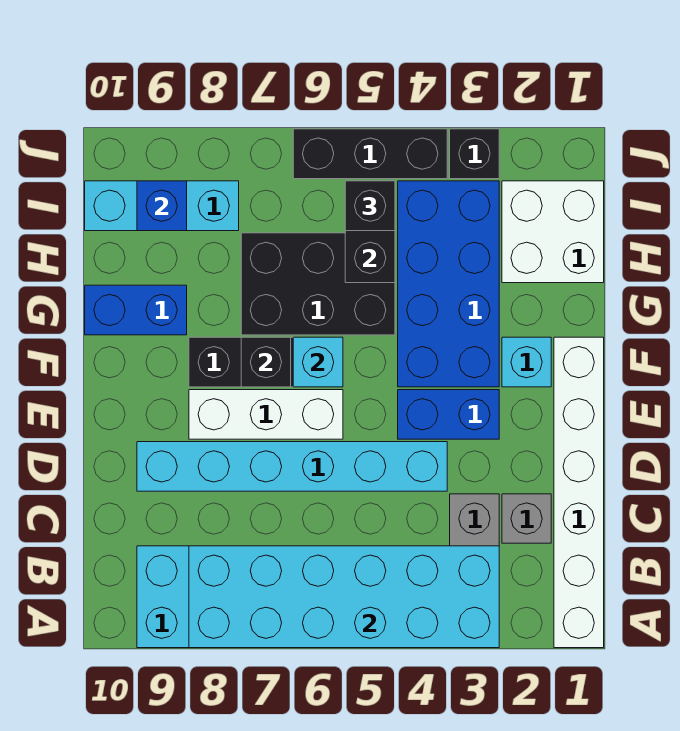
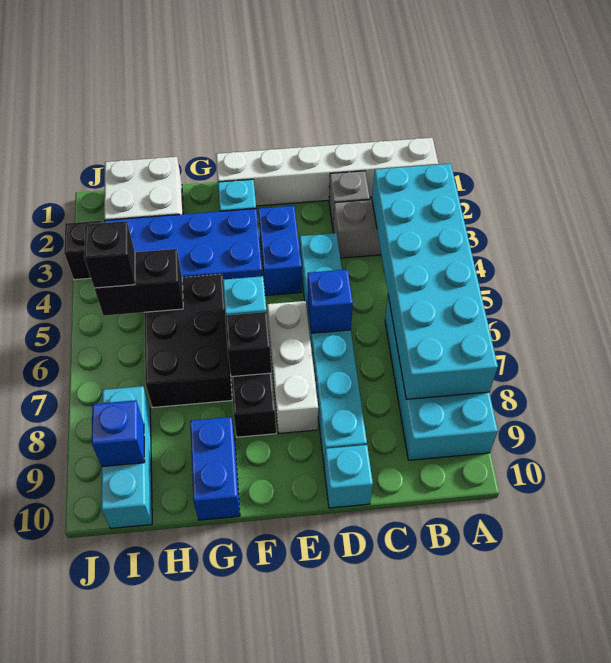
none -> blue 1x1 brick [308,269,353,333]
none -> cyan 1x1 brick [324,445,373,508]
black 1x3 brick [293,129,447,179] -> none

